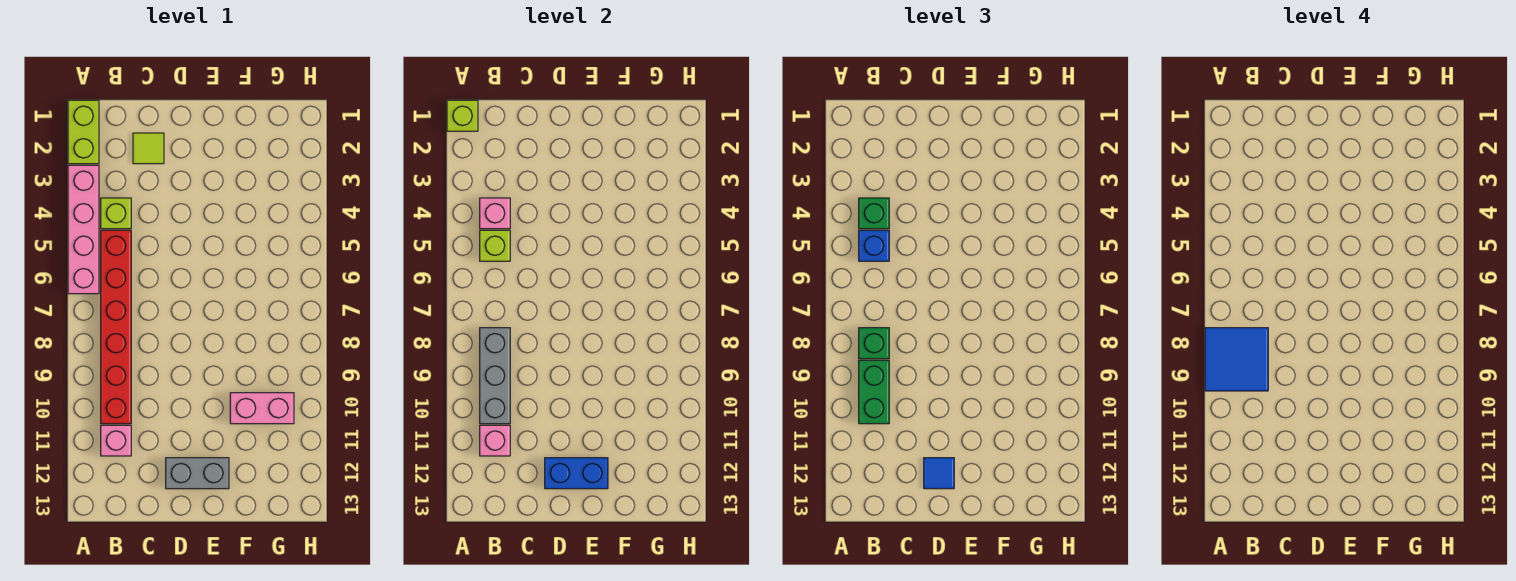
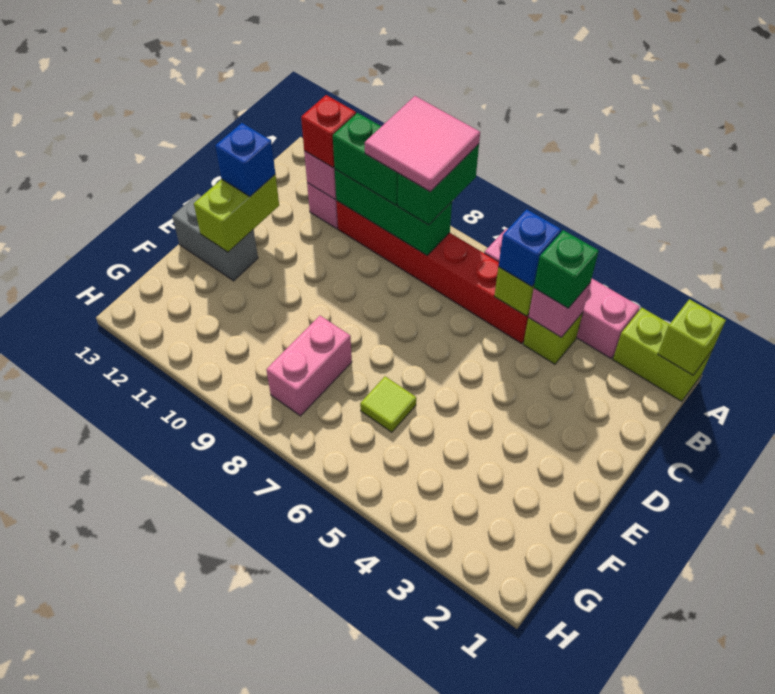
blue 2x2 tile [1205,328,1268,391] -> pink 2x2 tile [365,96,480,192]
grey 1x3 brick [480,328,510,424] -> green 1x3 brick [335,169,452,255]
green 1x1 brick [859,328,889,359] -> green 1x2 brick [398,144,479,225]
none -> red 1x1 brick [301,95,356,168]
lime 1x1 tile [133,133,164,164] -> lime 1x1 tile moved to [360,376,416,432]
grey 1x2 brick [166,458,229,489] -> grey 1x2 brick turned to [172,194,258,281]
blue 1x2 brick [545,458,608,489] -> lime 1x2 brick [194,175,279,252]
blue 1x1 tile [924,458,954,489] -> blue 1x1 brick [215,123,275,196]
pink 1x2 brick [230,393,294,424] -> pink 1x2 brick moved to [266,316,352,416]

